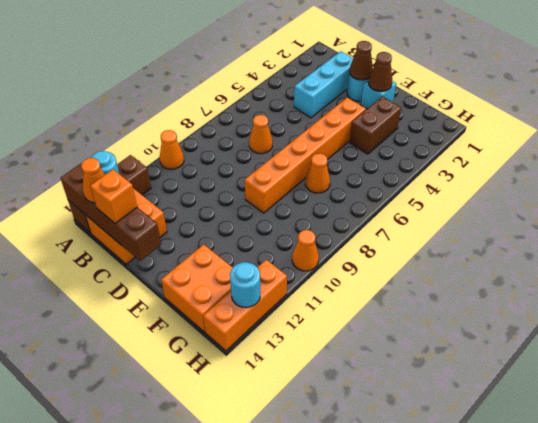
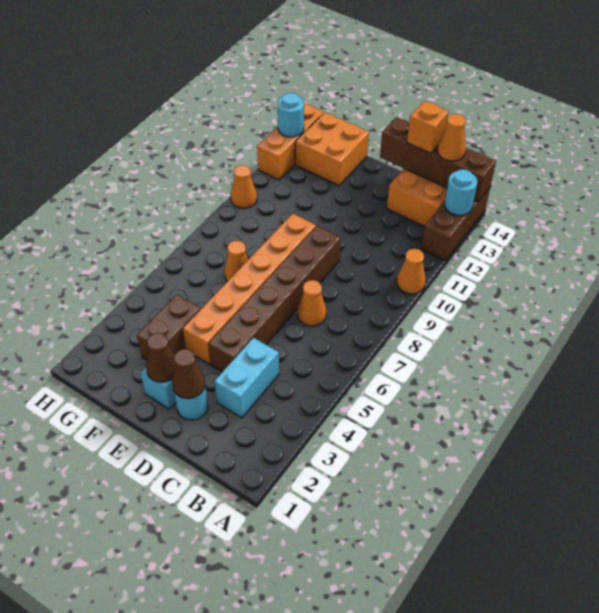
cyan 1x3 brick [294,51,353,118] -> cyan 1x2 brick [214,338,279,418]
none -> brown 1x6 brick [208,226,341,372]

